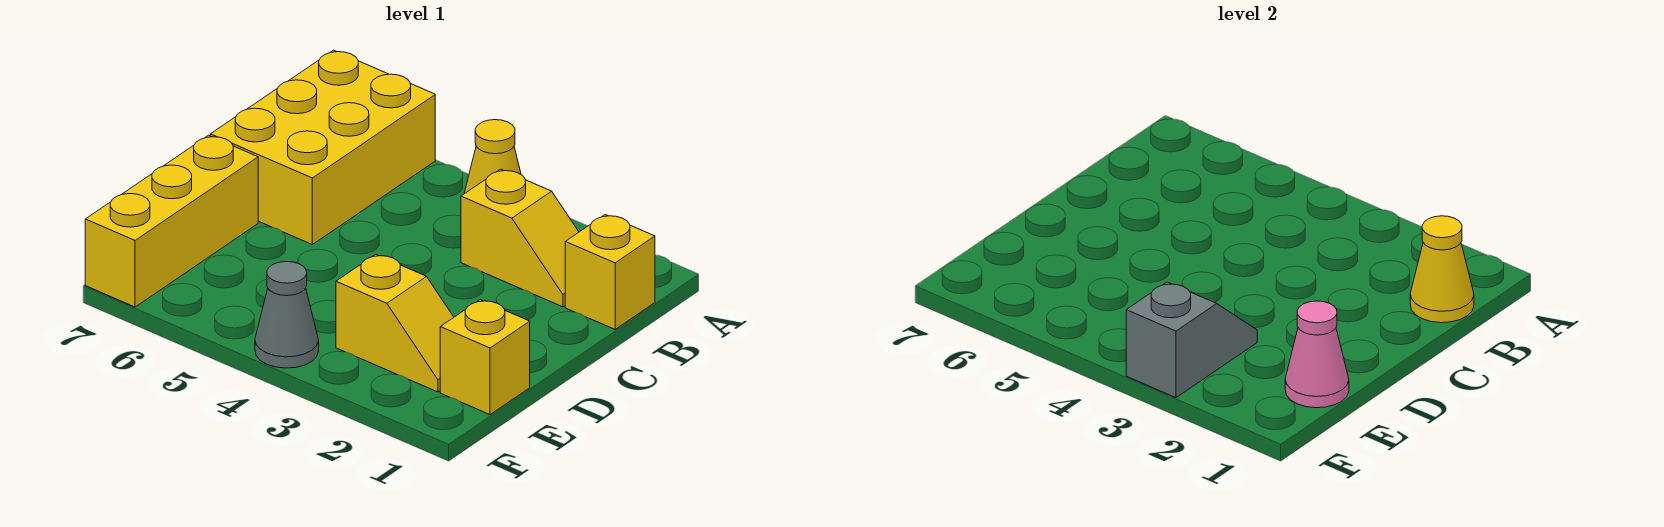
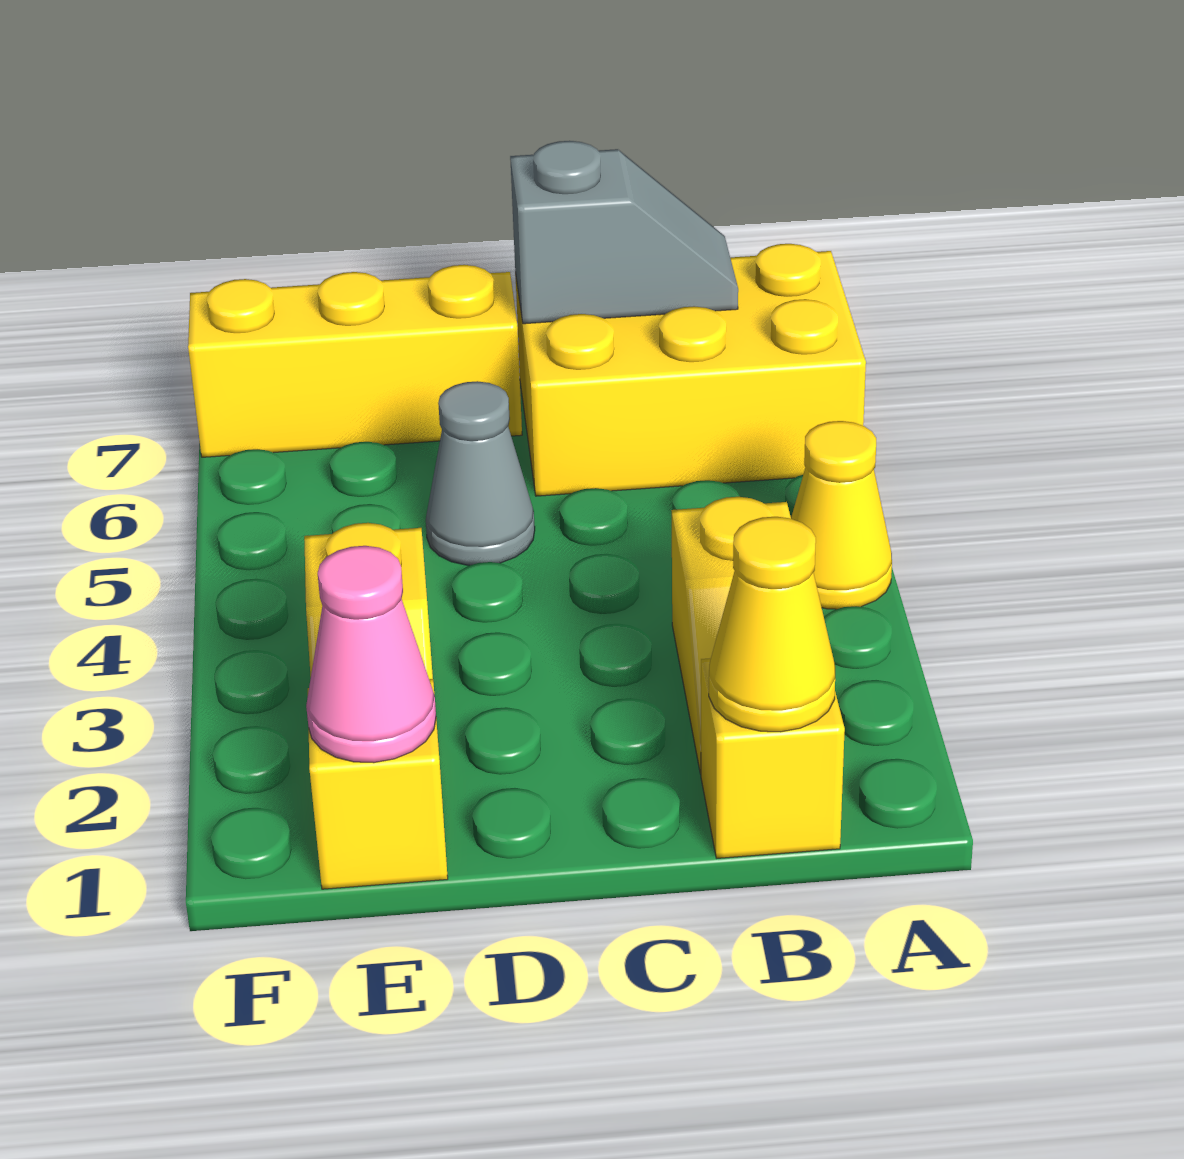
grey 1x2 slope [1126,282,1257,398] -> grey 1x2 slope moved to [510,141,738,324]
grey 1x1 cone [255,262,319,368] -> grey 1x1 cone moved to [426,381,535,565]

